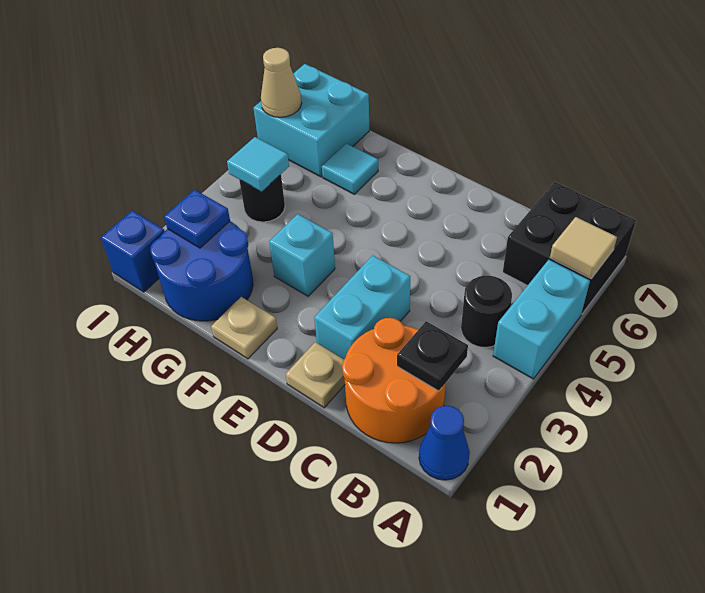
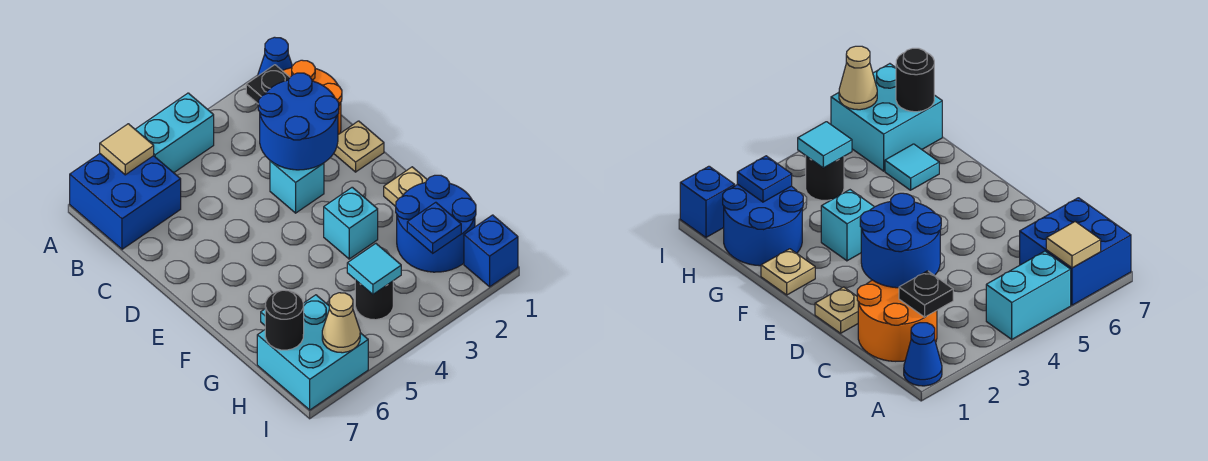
black 2x2 brick [503,182,636,314] -> blue 2x2 brick [70,154,181,249]
black 1x1 round brick [461,276,512,348] -> black 1x1 round brick moved to [265,290,304,350]
none -> blue 2x2 round brick [258,73,339,170]
cyan 1x2 brick [314,256,410,359] -> cyan 1x1 brick [270,161,324,213]

